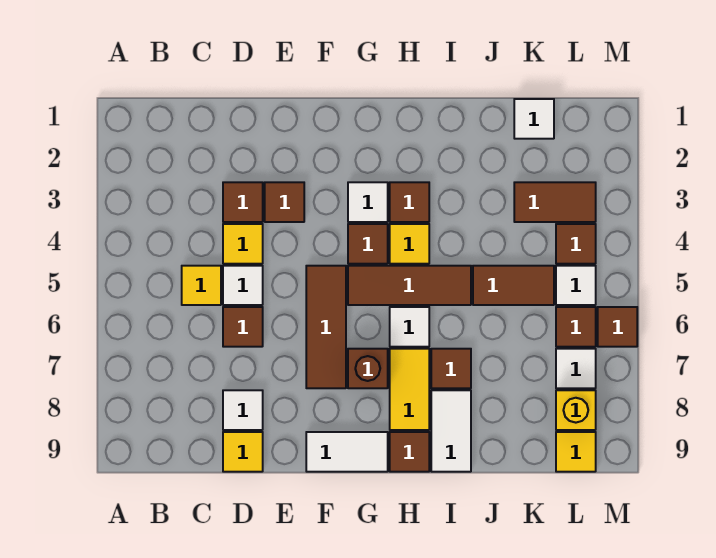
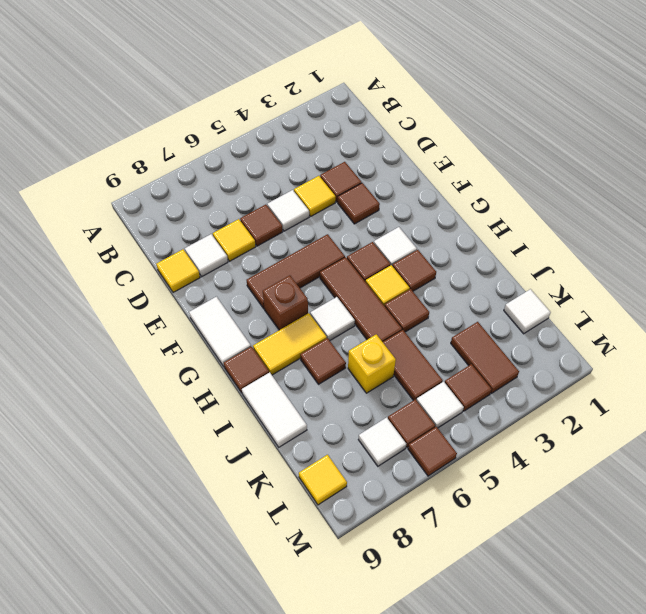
yellow 1x1 tile [182,266,221,305] -> yellow 1x1 tile moved to [213,219,256,261]
none -> brown 1x1 tile [385,289,429,332]
white 1x2 tile [431,390,471,472] -> white 1x2 tile turned to [242,372,307,447]
yellow 1x1 brick [556,390,596,430] -> yellow 1x1 brick moved to [348,334,396,393]

